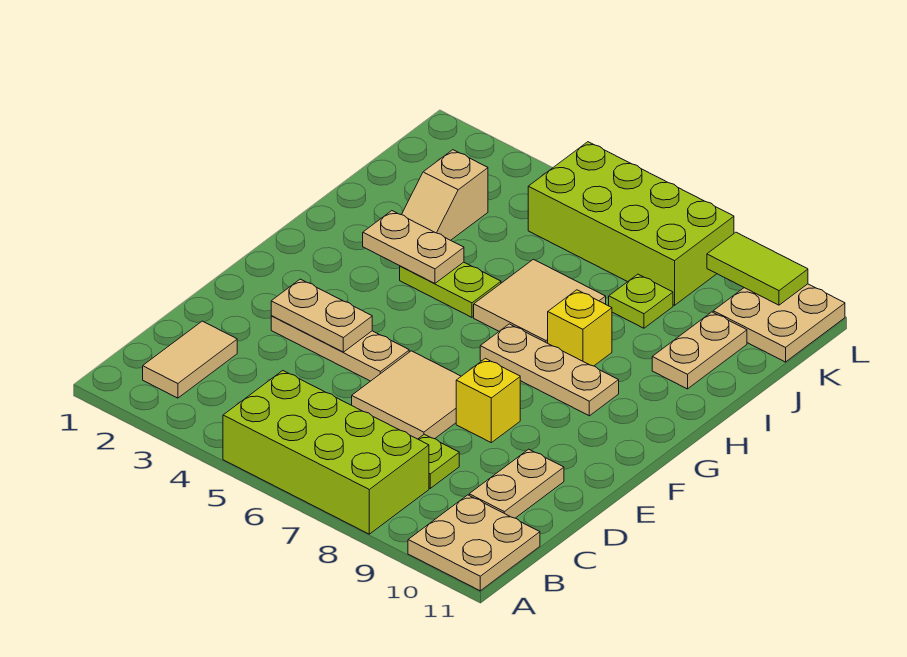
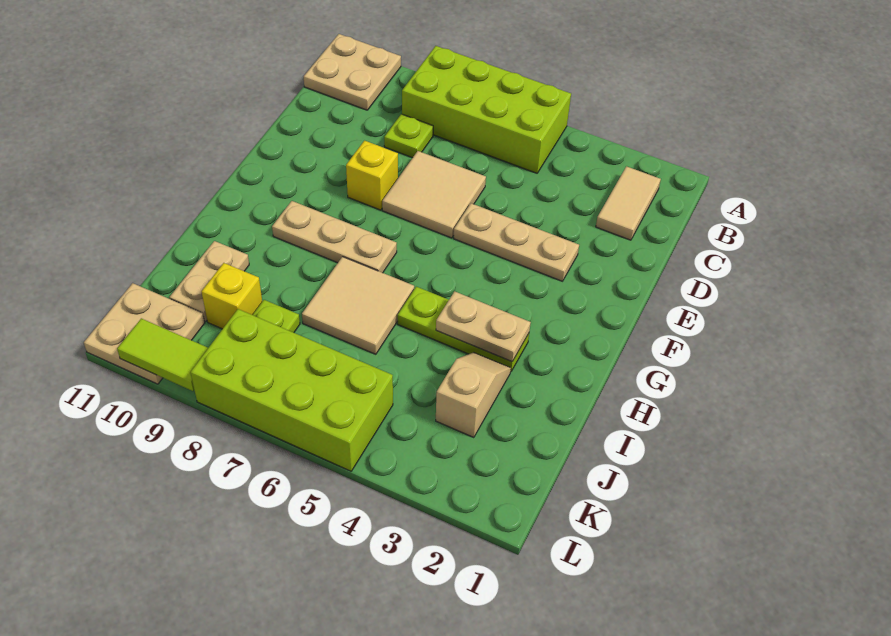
tan 1x2 plate [469,449,564,518] -> none
tan 1x2 plate [271,279,372,352] -> none
lime 1x2 plate [400,262,501,317] -> lime 1x3 plate [398,287,529,371]
yellow 1x1 brick [548,290,612,366] -> yellow 1x1 brick moved to [201,263,262,329]

